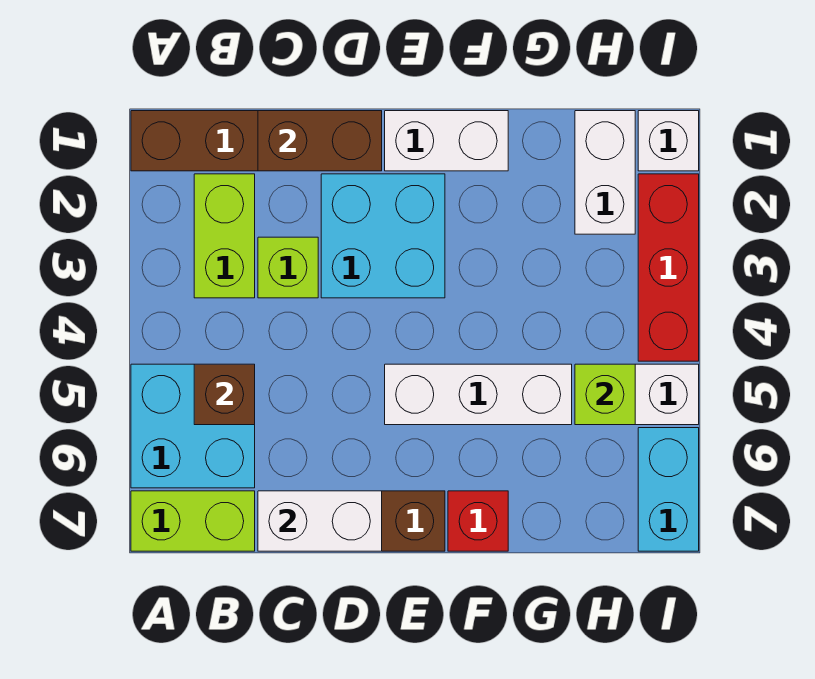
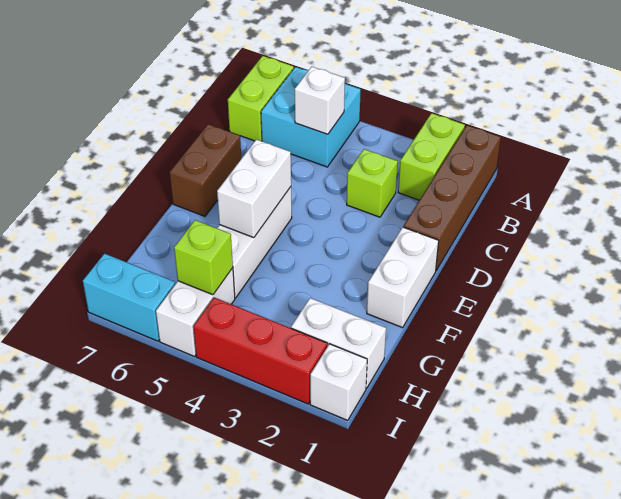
lime 1x2 brick [194,174,255,298] -> lime 1x2 brick turned to [398,113,465,200]
brown 1x1 brick [194,364,255,425] -> white 1x1 brick [295,67,345,134]
brown 1x2 brick [258,111,382,171] -> none
white 1x2 brick [258,491,382,551] -> white 1x2 brick moved to [217,139,291,238]
cyan 2x2 brick [321,174,445,298] -> none
red 1x1 brick [448,491,508,551] -> none

